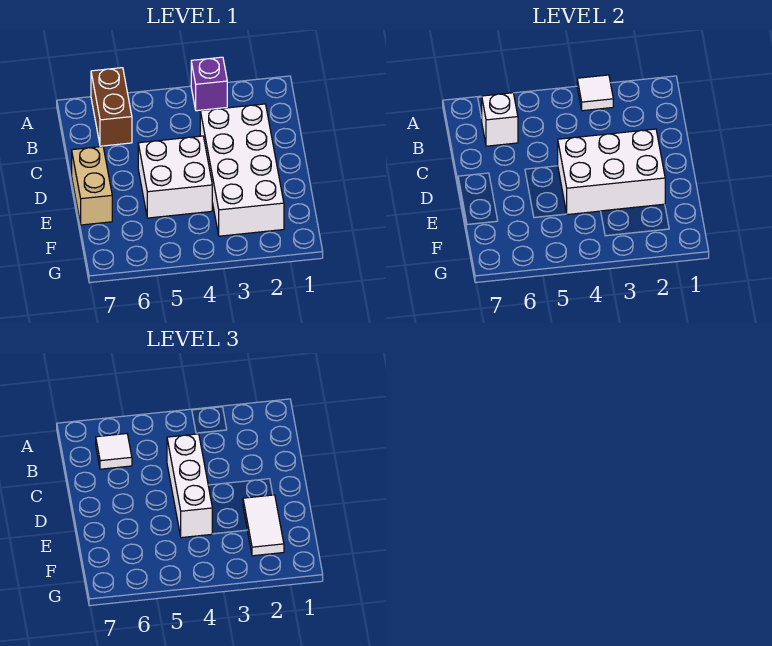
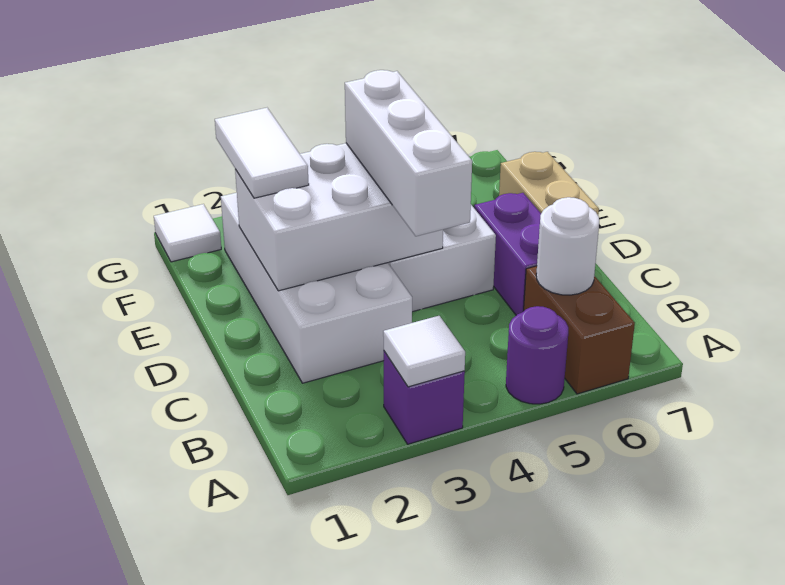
none -> purple 1x1 round brick [506,306,568,404]
white 1x1 brick [482,93,518,146] -> white 1x1 round brick [536,197,599,295]
white 1x1 tile [96,434,132,469] -> white 1x1 tile moved to [154,204,221,262]
none -> purple 1x2 brick [474,193,541,315]

